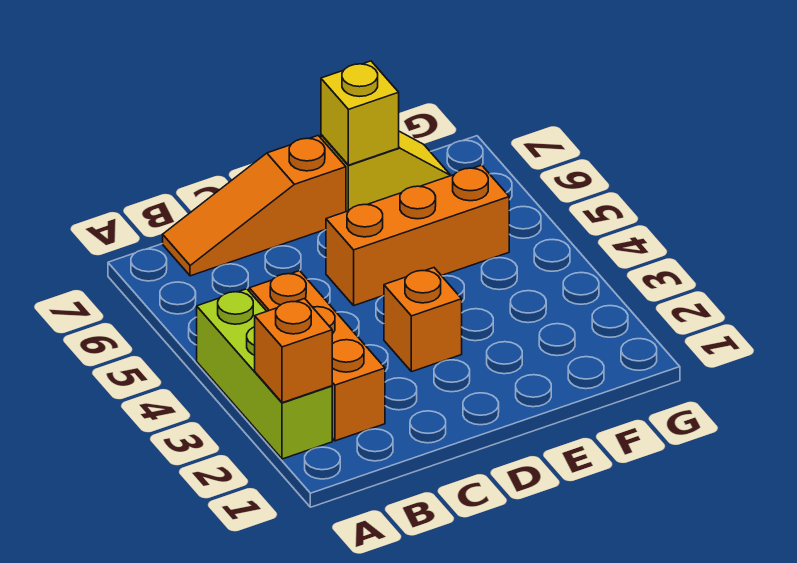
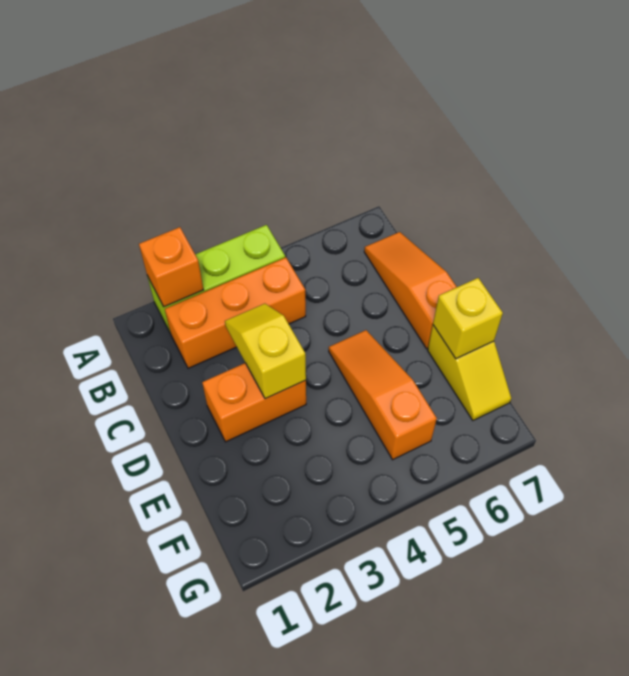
none -> yellow 1x2 slope [225,304,306,399]
orange 1x1 brick [384,268,462,372] -> orange 1x2 brick [202,363,306,442]
orange 1x3 brick [326,165,509,305] -> orange 1x3 slope [329,330,437,460]

